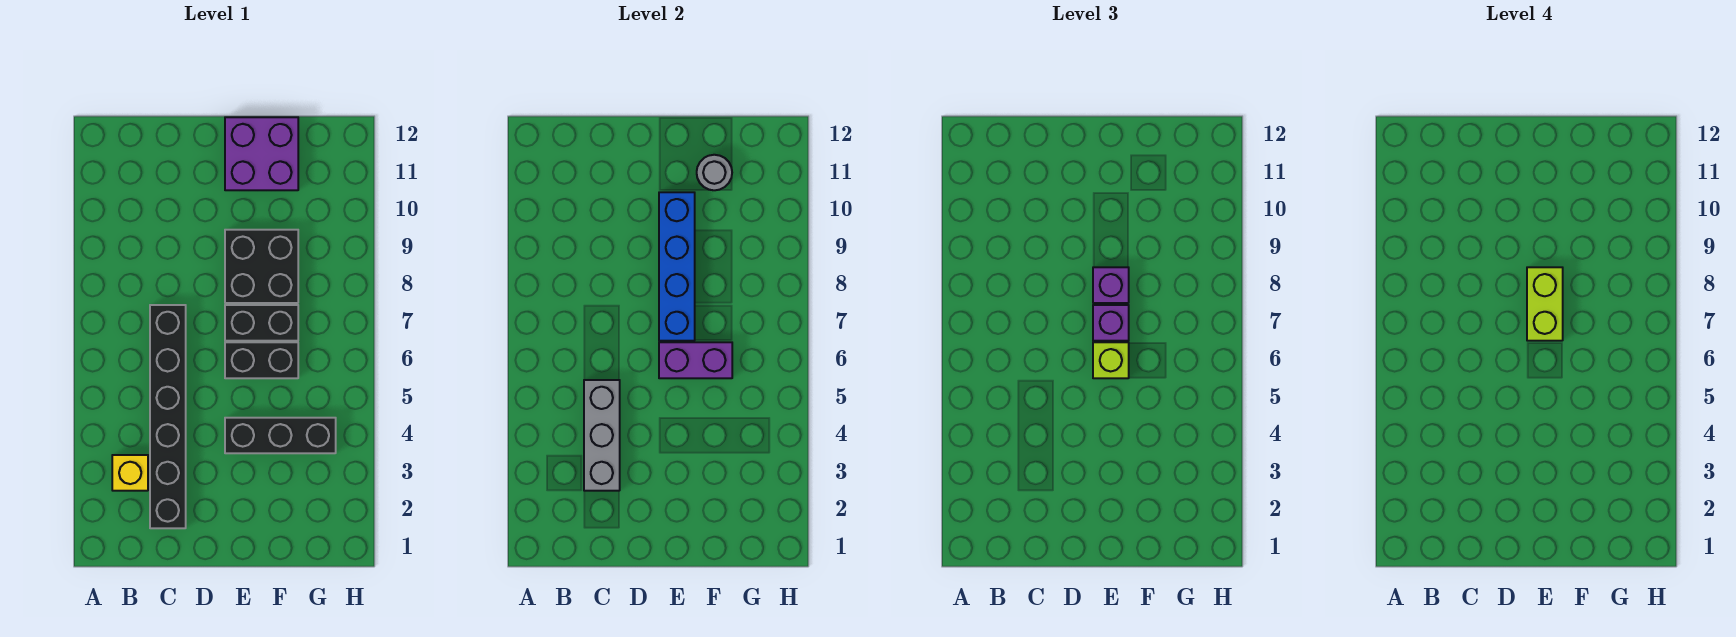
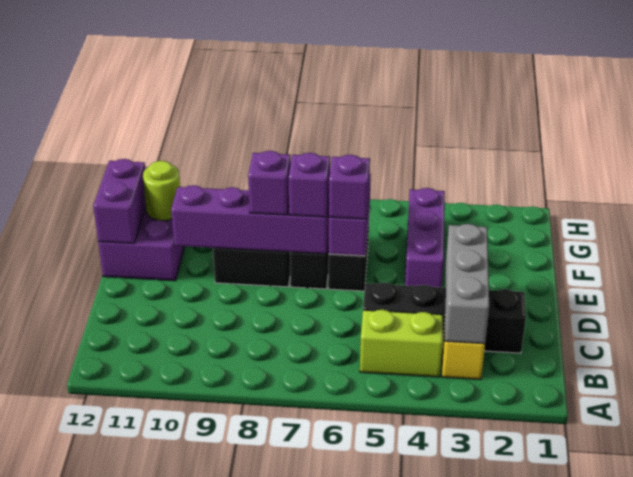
black 1x6 brick [150,305,186,528] -> black 1x4 brick [363,283,526,353]
grey 1x3 brick [584,380,620,491] -> grey 1x3 brick turned to [445,224,489,344]
black 1x3 brick [225,418,336,453] -> purple 1x3 brick [405,188,445,287]
lime 1x1 brick [1093,342,1129,378] -> purple 1x1 brick [329,155,370,219]
blue 1x4 brick [659,192,695,341] -> purple 1x4 brick [171,185,329,254]
lime 1x2 brick [1527,267,1563,341] -> lime 1x2 brick moved to [360,310,443,377]
none -> purple 1x2 brick [93,159,146,244]
grey 1x1 round brick [697,155,732,190] -> lime 1x1 round brick [143,161,180,221]

